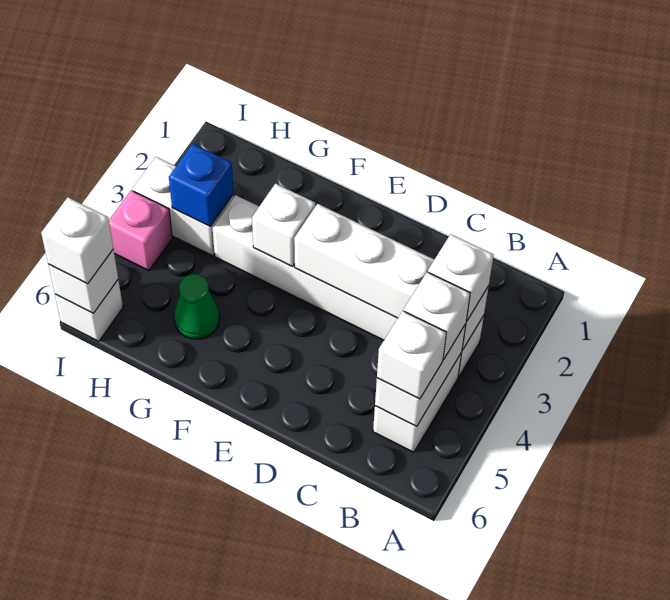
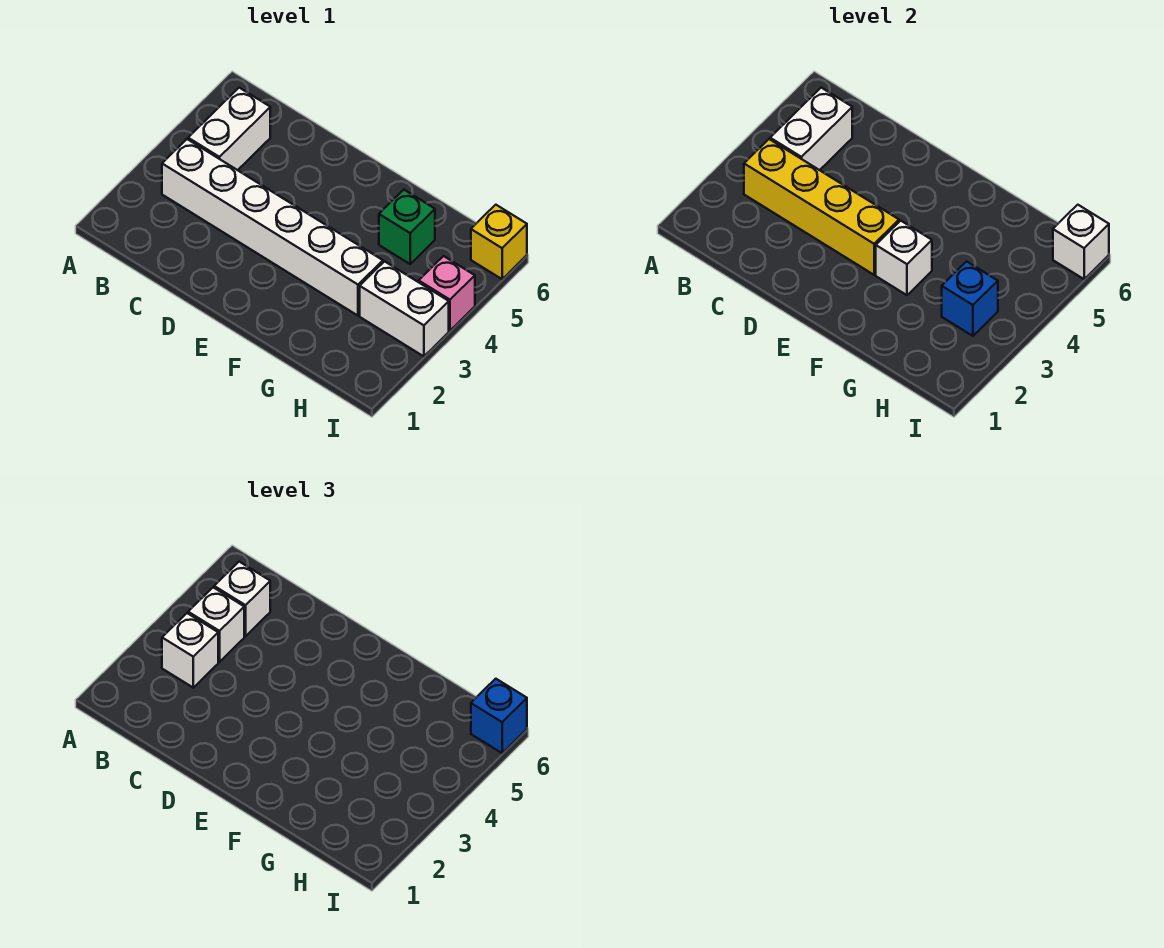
white 1x4 brick [294,204,489,350] -> yellow 1x4 brick [744,139,899,275]
green 1x1 cone [174,274,219,339] -> green 1x1 brick [379,190,435,264]
white 1x1 brick [55,280,123,341] -> yellow 1x1 brick [471,205,527,279]
white 1x1 brick [41,197,113,284] -> blue 1x1 brick [471,679,527,753]

